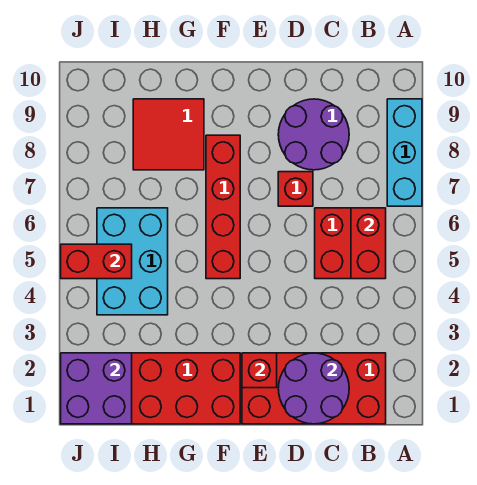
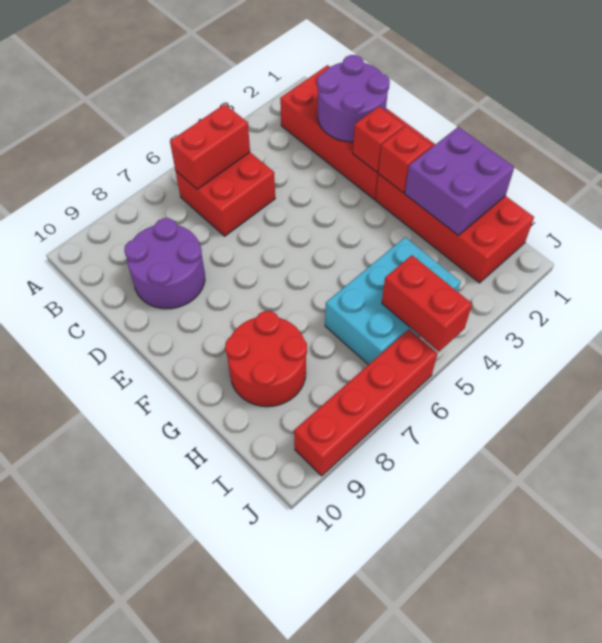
cyan 1x3 brick [387,99,422,206] -> none
red 1x1 brick [278,172,313,206] -> red 1x1 brick moved to [378,126,432,192]
red 1x4 brick [206,135,240,279] -> red 1x4 brick moved to [294,329,437,476]
red 2x2 tile [133,99,204,170] -> red 2x2 round brick [225,311,307,407]
purple 2x2 brick [61,353,132,424] -> purple 2x2 brick moved to [405,127,514,235]

